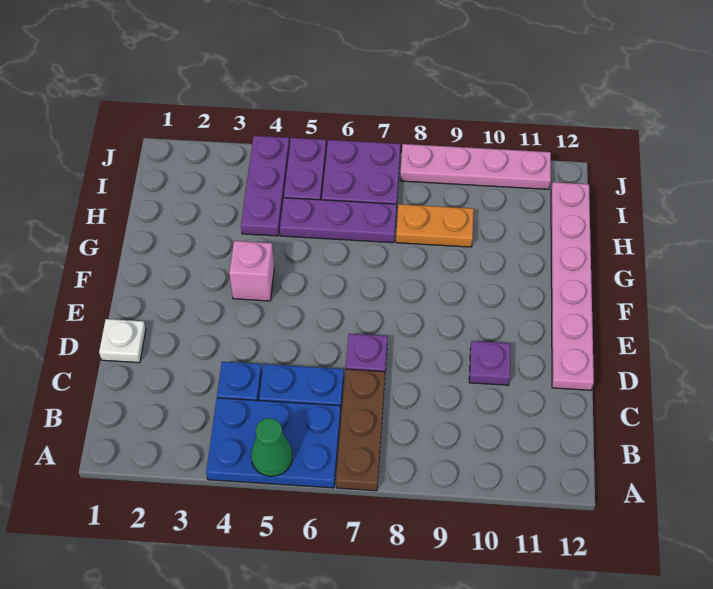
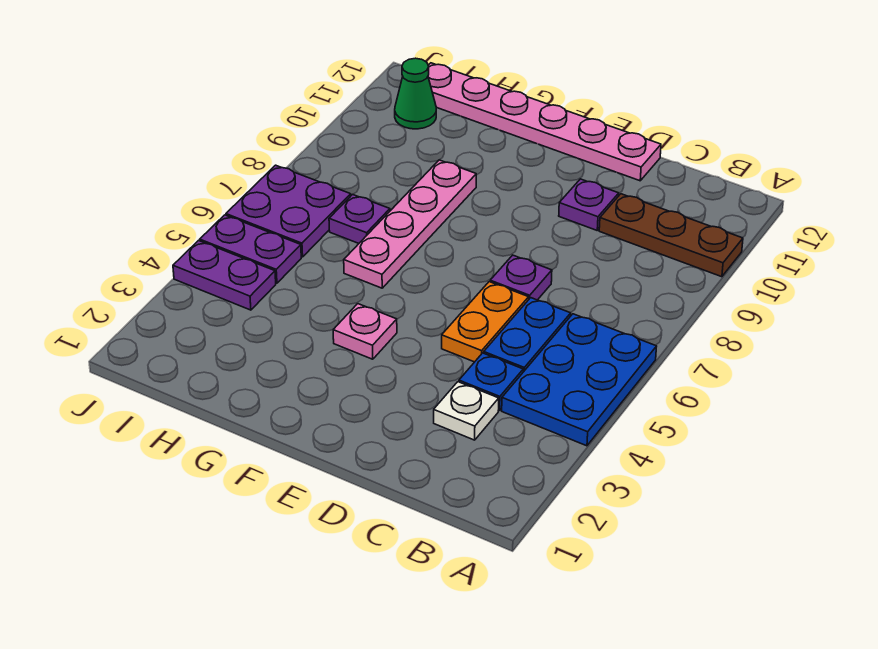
green 1x1 cone [251,418,292,476] -> green 1x1 cone moved to [395,58,436,129]
brown 1x3 plate [336,369,385,491] -> brown 1x3 plate moved to [599,194,743,277]
white 1x1 plate [99,319,146,363] -> white 1x1 plate moved to [434,382,499,440]
pink 1x1 brick [229,241,274,301] -> pink 1x1 plate [333,304,397,359]
purple 1x3 plate [241,136,289,236] -> purple 1x2 plate [173,241,276,310]
purple 1x3 plate [280,198,396,243] -> purple 1x1 plate [329,194,390,243]
orange 1x2 plate [396,204,474,247] -> orange 1x2 plate moved to [442,282,529,362]
pink 1x4 plate [400,144,551,189] -> pink 1x4 plate moved to [344,160,476,288]

